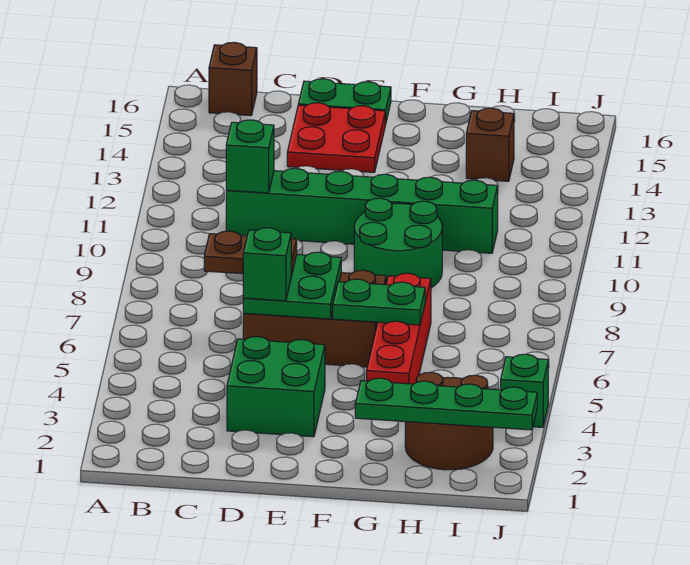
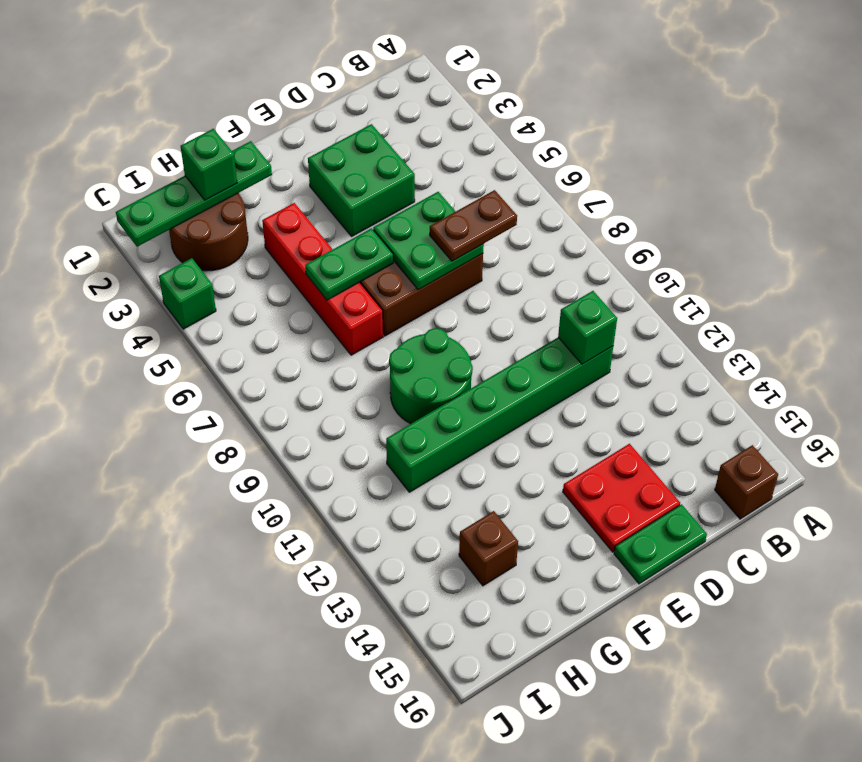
green 1x1 brick [243,228,291,301] -> green 1x1 brick moved to [181,129,237,200]

